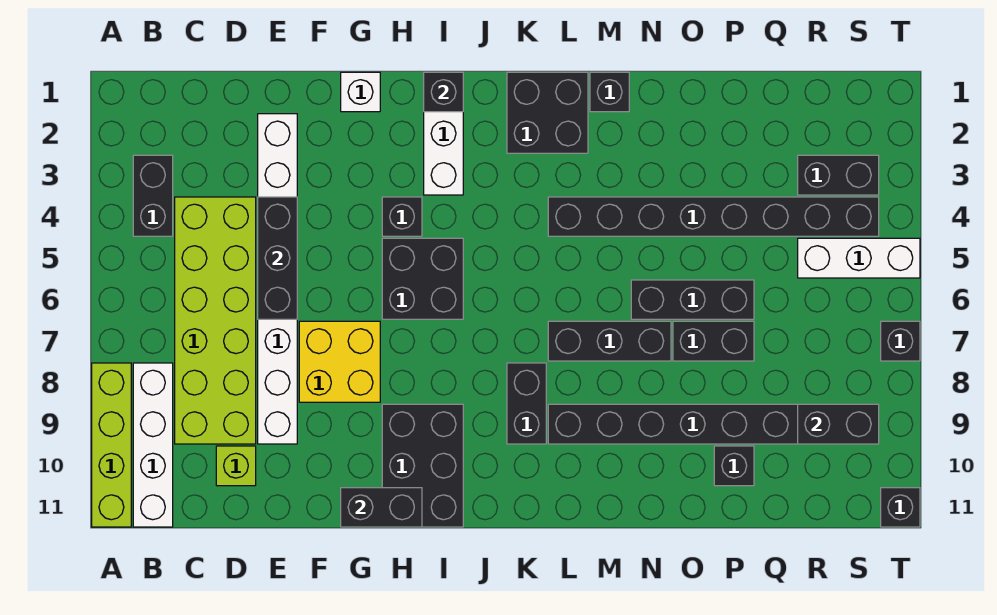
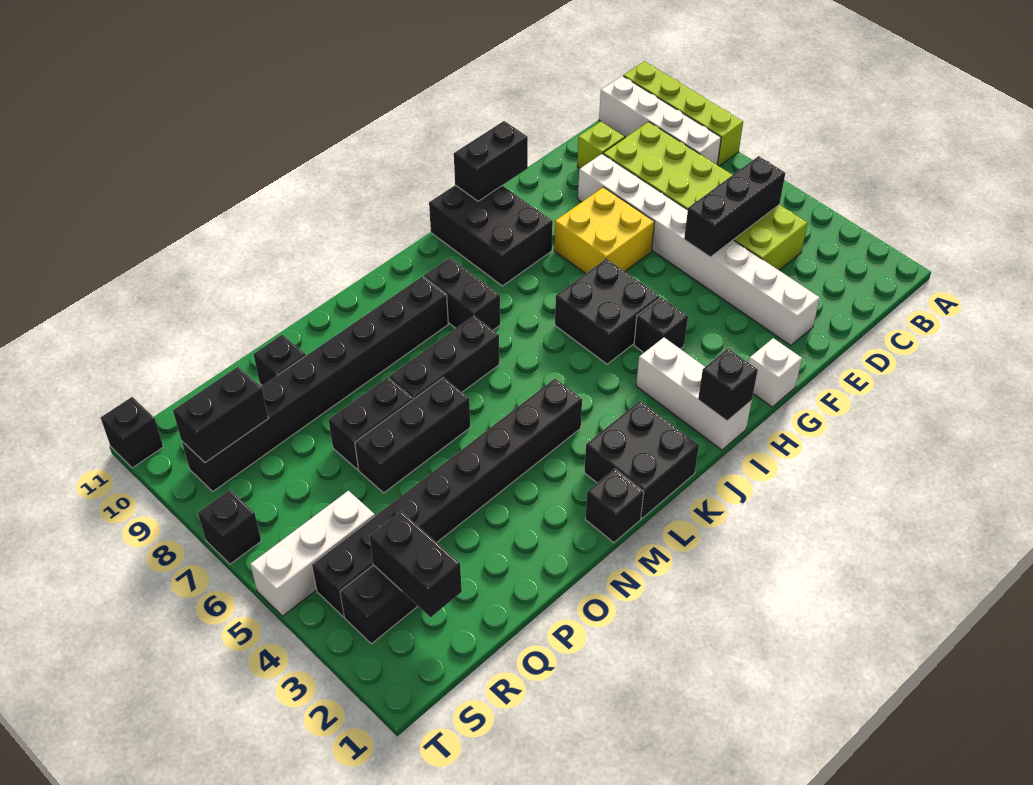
black 1x2 brick [133,155,173,236] -> black 1x2 brick moved to [369,511,462,617]
black 1x3 brick [258,197,297,319] -> black 1x3 brick turned to [684,156,785,257]

